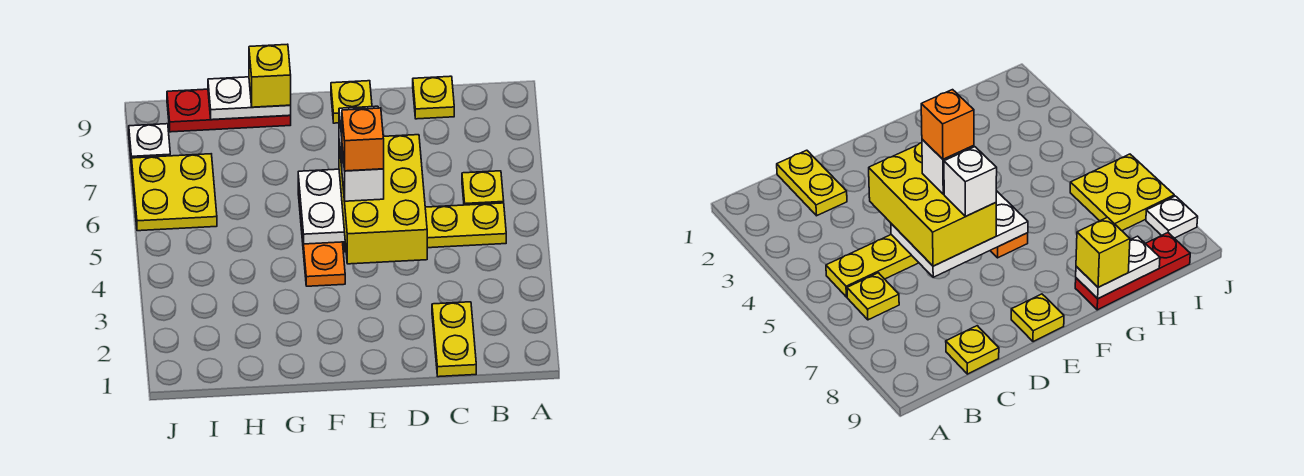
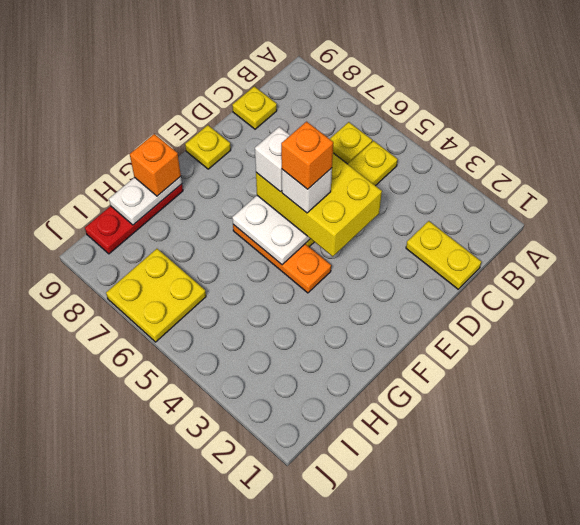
yellow 1x1 brick [249,44,291,107] -> orange 1x1 brick [130,134,181,196]
white 1x1 plate [129,124,170,166] -> none

